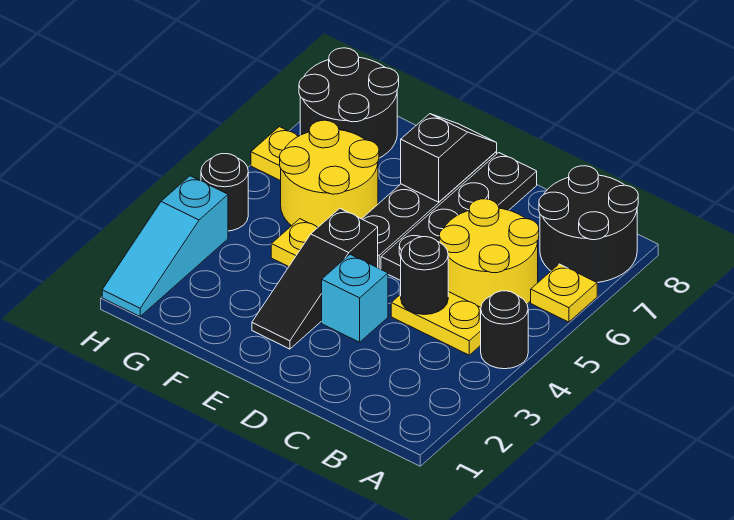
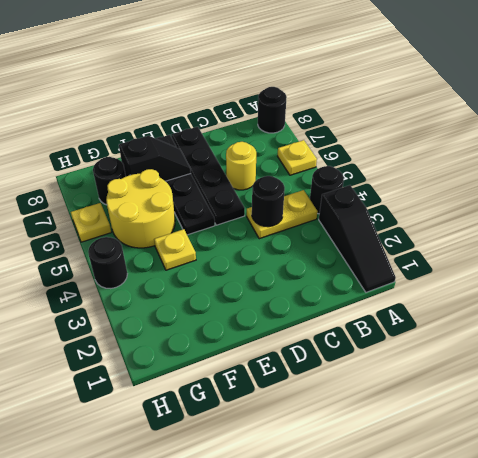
black 2x2 round brick [539,166,638,283] -> black 1x1 round brick [258,87,287,133]
yellow 2x2 round brick [439,199,539,307] -> yellow 1x1 round brick [226,142,256,190]
cyan 1x1 brick [322,254,388,342] -> none
black 1x3 slope [252,208,378,349] -> black 1x3 slope moved to [319,185,396,292]
black 1x2 slope [401,114,497,202] -> black 1x2 slope turned to [119,136,191,181]
black 2x2 round brick [299,48,399,158] -> black 1x1 round brick [93,157,126,205]
cyan 1x3 slope [102,176,228,316] -> none

